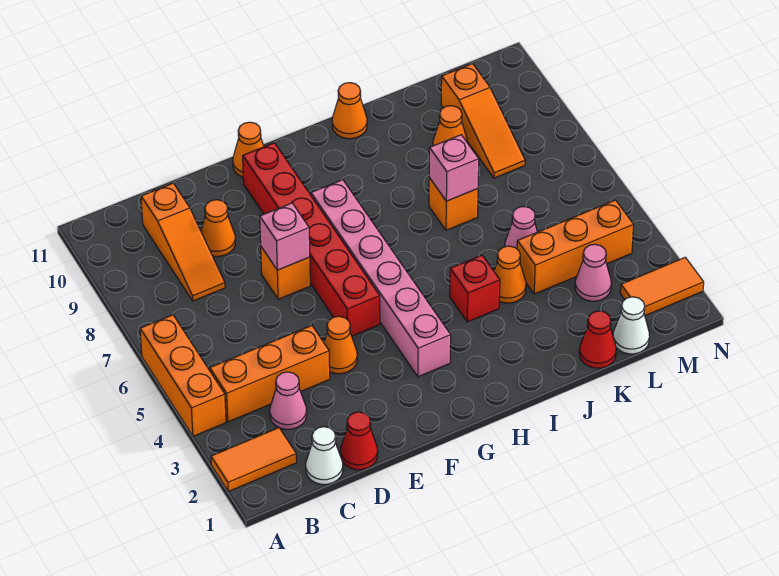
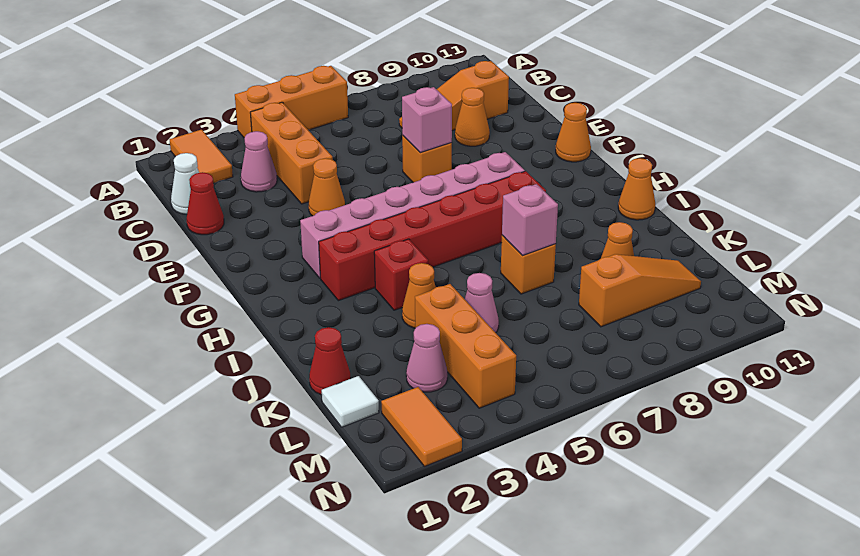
red 1x6 brick [243,143,380,336] -> red 1x6 brick moved to [319,171,546,301]
white 1x1 cone [613,297,650,354] -> white 1x1 tile [322,376,379,427]
orange 1x3 slope [441,64,525,178] -> orange 1x3 slope turned to [579,254,701,327]

